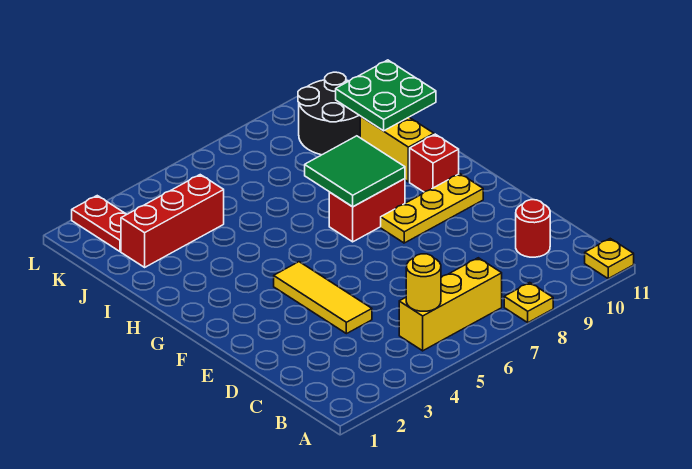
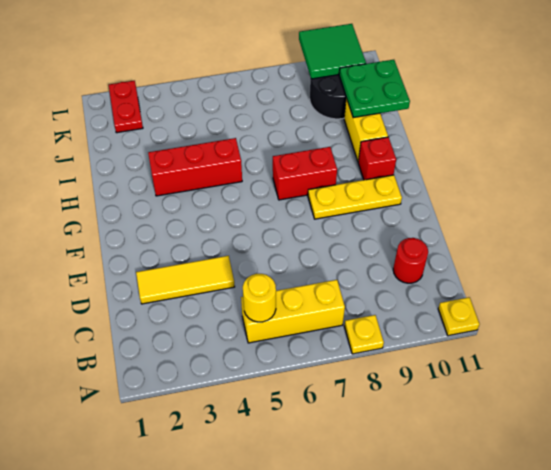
yellow 1x3 tile [274,262,372,334] -> yellow 1x3 tile turned to [136,256,235,304]
green 2x2 tile [305,136,405,207] -> green 2x2 tile moved to [299,24,366,79]
red 1x3 brick [121,175,224,267] -> red 1x3 brick moved to [148,138,242,196]

